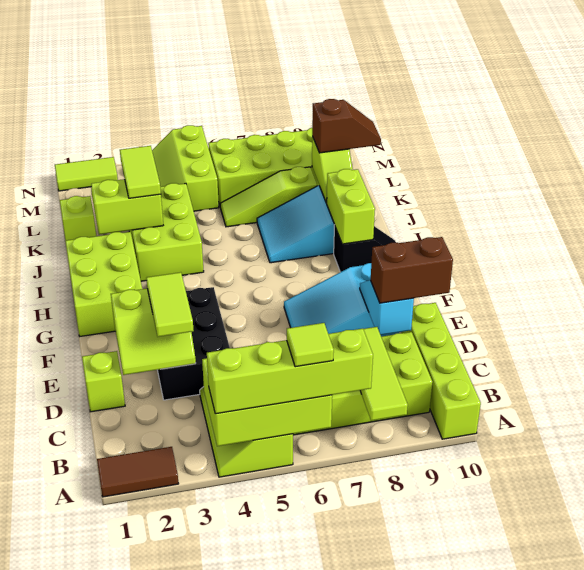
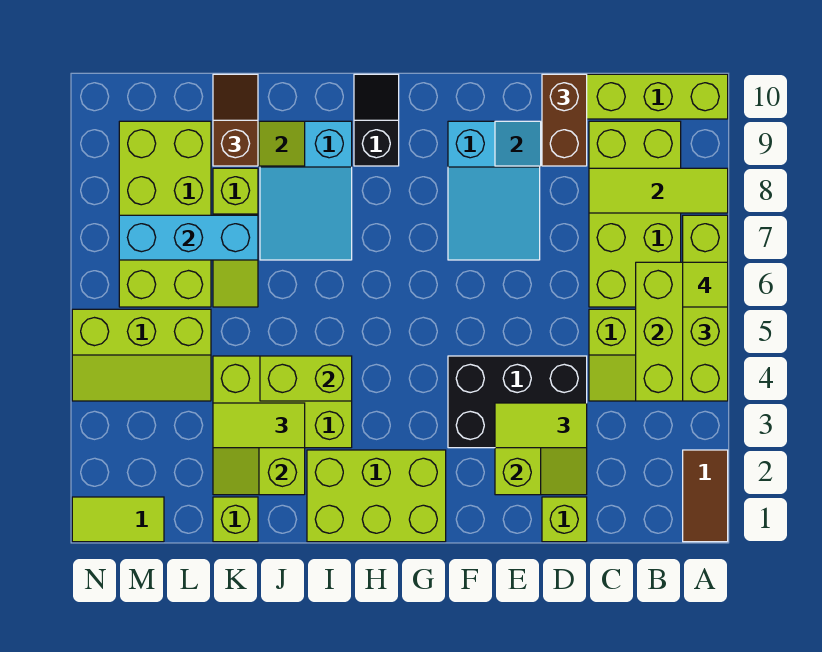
lime 1x2 brick [327,169,375,244] -> lime 1x2 brick moved to [260,356,352,401]
none -> cyan 1x3 brick [119,215,258,260]
lime 1x2 tile [55,157,118,191] -> lime 1x2 tile turned to [72,497,164,542]

